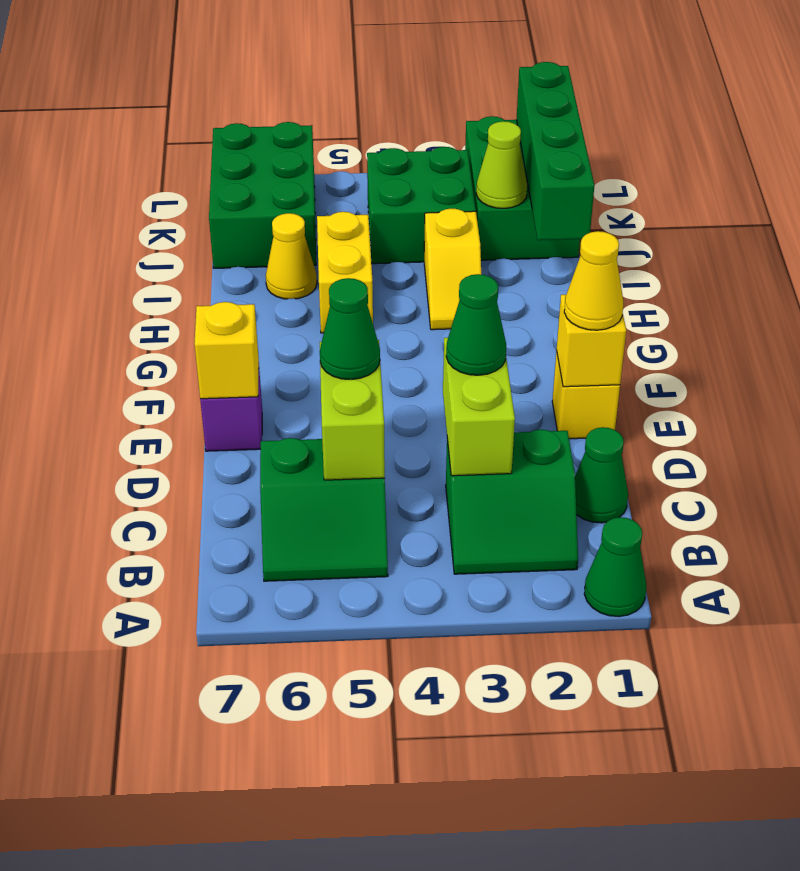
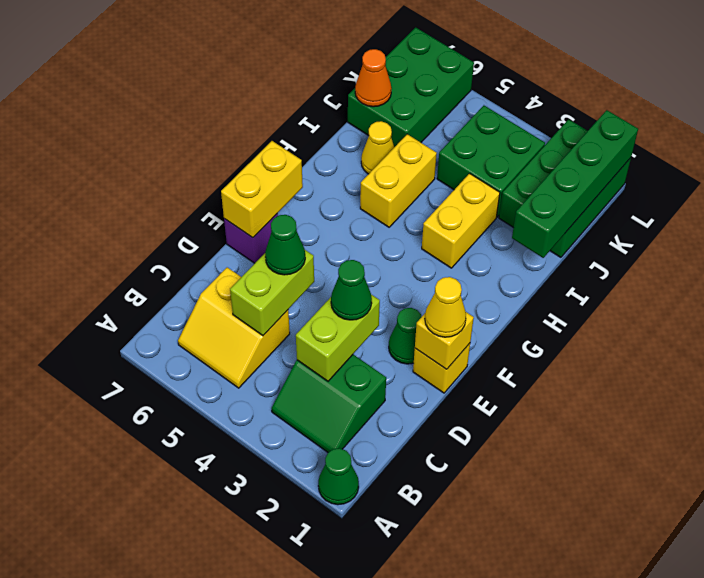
green 2x2 slope [260,438,388,581] -> yellow 2x2 slope [178,267,290,388]
green 1x1 cone [575,427,628,523] -> green 1x1 cone moved to [389,308,421,364]
yellow 1x1 brick [195,302,259,399] -> yellow 1x2 brick [221,141,303,238]
yellow 1x2 slope [424,209,481,330] -> yellow 1x2 brick [422,173,500,268]
lime 1x1 cone [476,121,527,208] -> none
none -> orange 1x1 cone [355,49,392,107]

